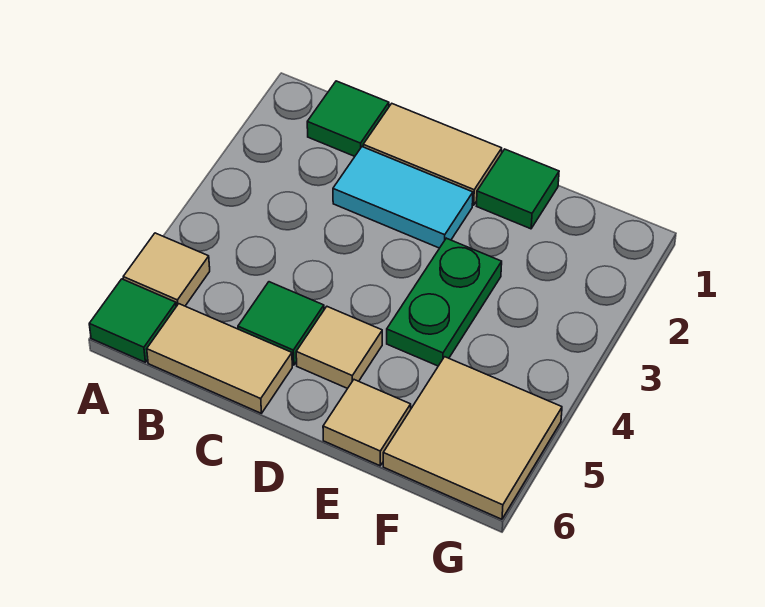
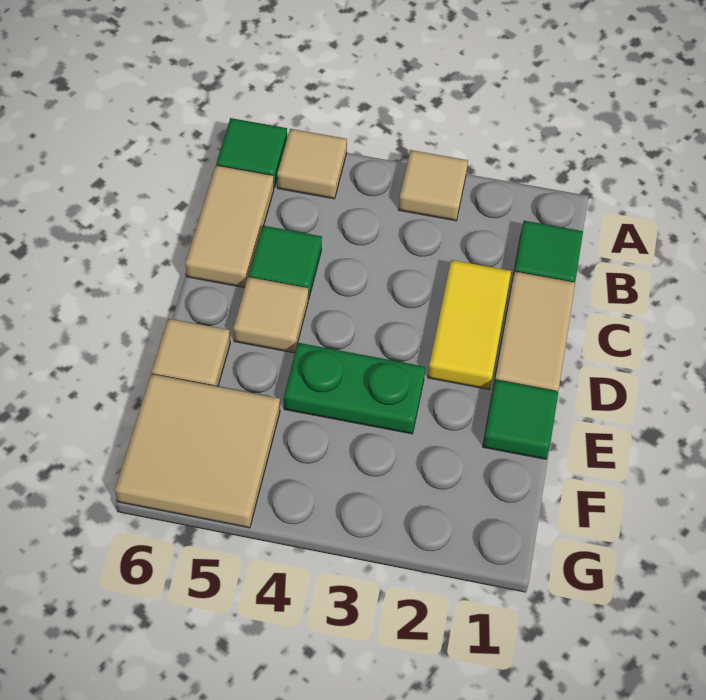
none -> tan 1x1 tile [399,150,468,221]
cyan 1x2 tile [333,147,473,248] -> yellow 1x2 tile [428,260,511,389]

